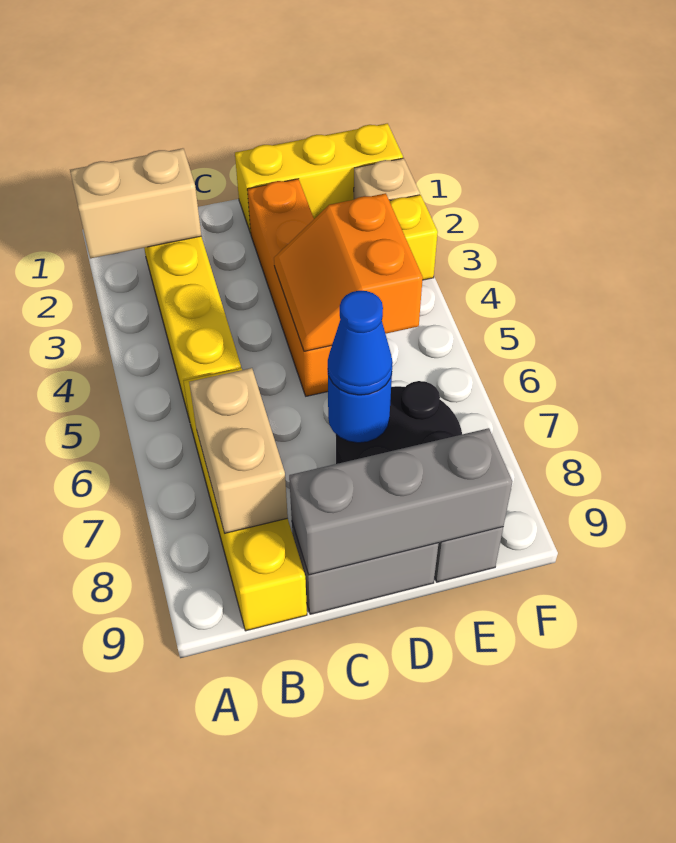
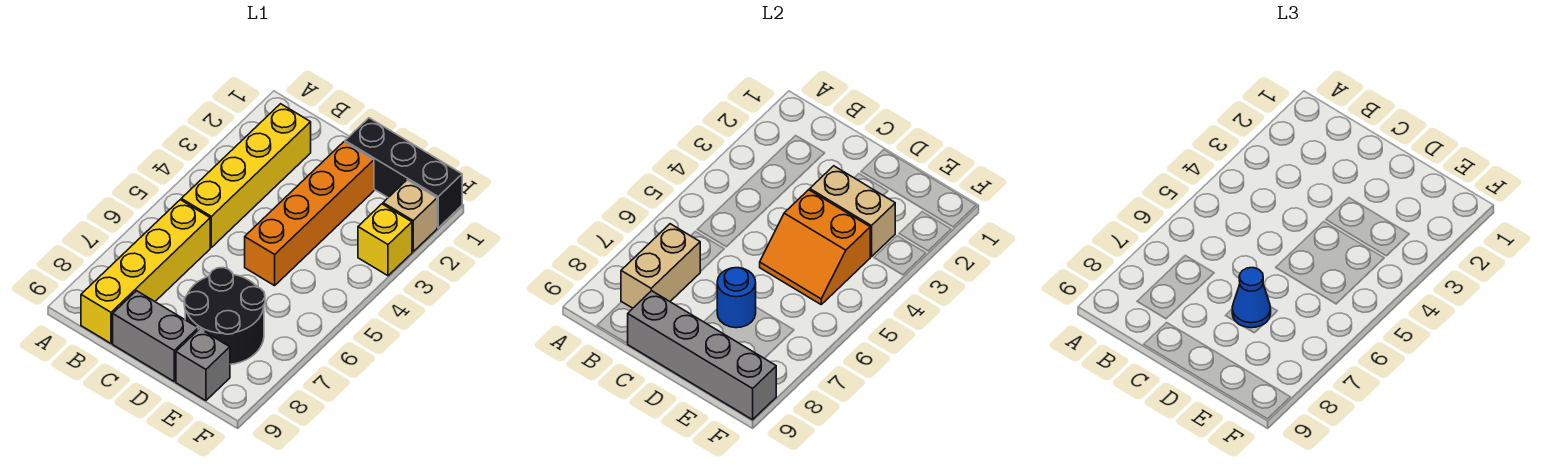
tan 1x2 brick [70,148,201,258] -> tan 1x2 brick moved to [810,166,895,257]
grey 1x3 brick [289,428,512,575] -> grey 1x4 brick [627,291,776,420]
yellow 1x3 brick [235,123,403,234] -> black 1x3 brick [345,118,462,228]
orange 2x2 slope [274,193,423,351] -> orange 2x2 slope turned to [760,190,870,304]

